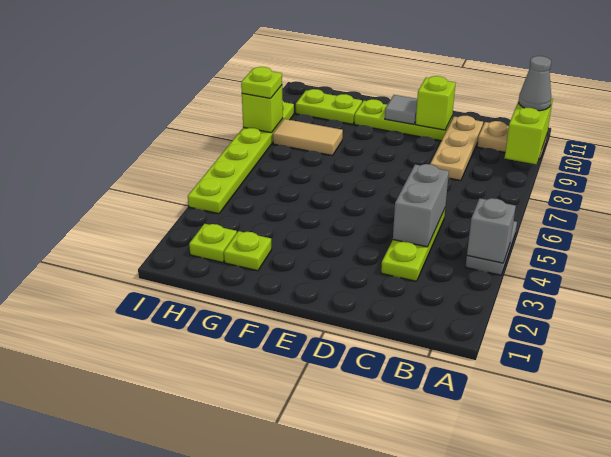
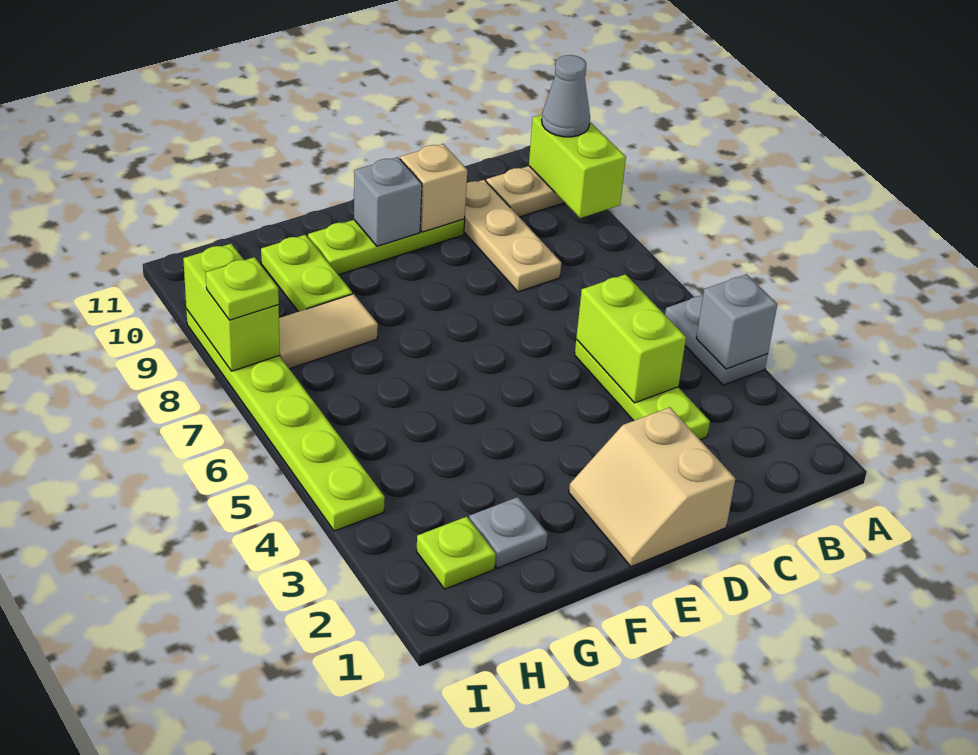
grey 1x2 brick [393,164,449,247] -> lime 1x2 brick [576,274,686,403]
none -> tan 2x2 slope [569,407,735,567]
lime 1x1 brick [415,76,456,130] -> tan 1x1 brick [400,144,467,232]
grey 1x1 tile [385,95,417,125] -> grey 1x1 brick [354,157,422,246]
lime 1x1 plate [224,231,272,271] -> grey 1x1 plate [469,497,548,568]
lime 1x2 plate [296,89,362,124] -> lime 1x2 plate turned to [261,235,352,312]
lime 1x1 brick [242,85,283,133] -> lime 1x2 brick [183,244,280,371]

